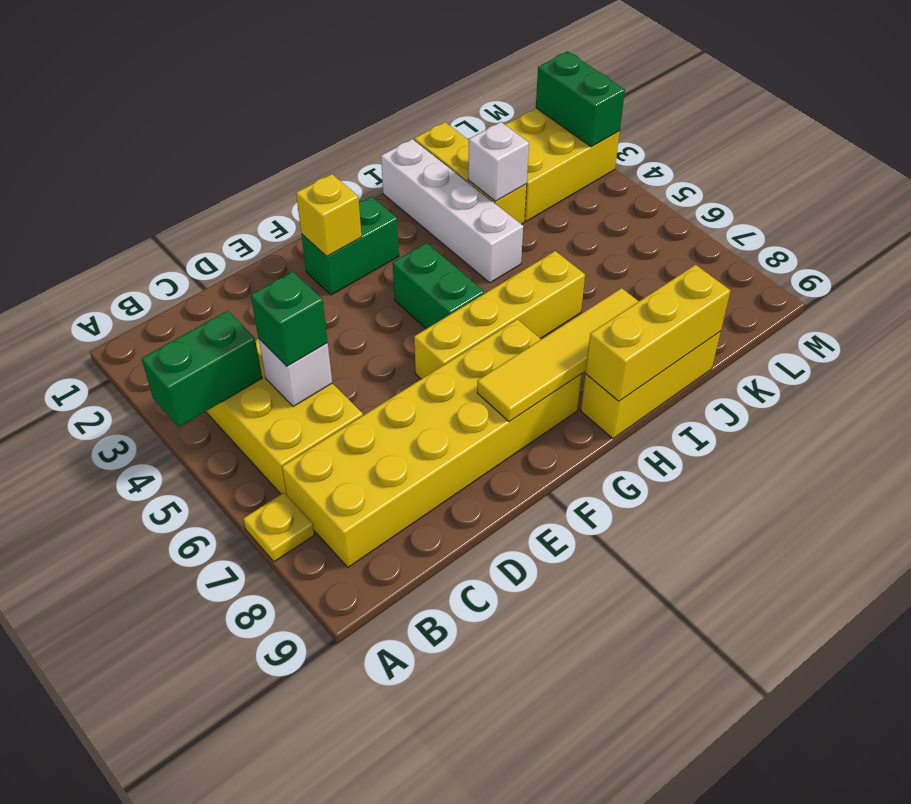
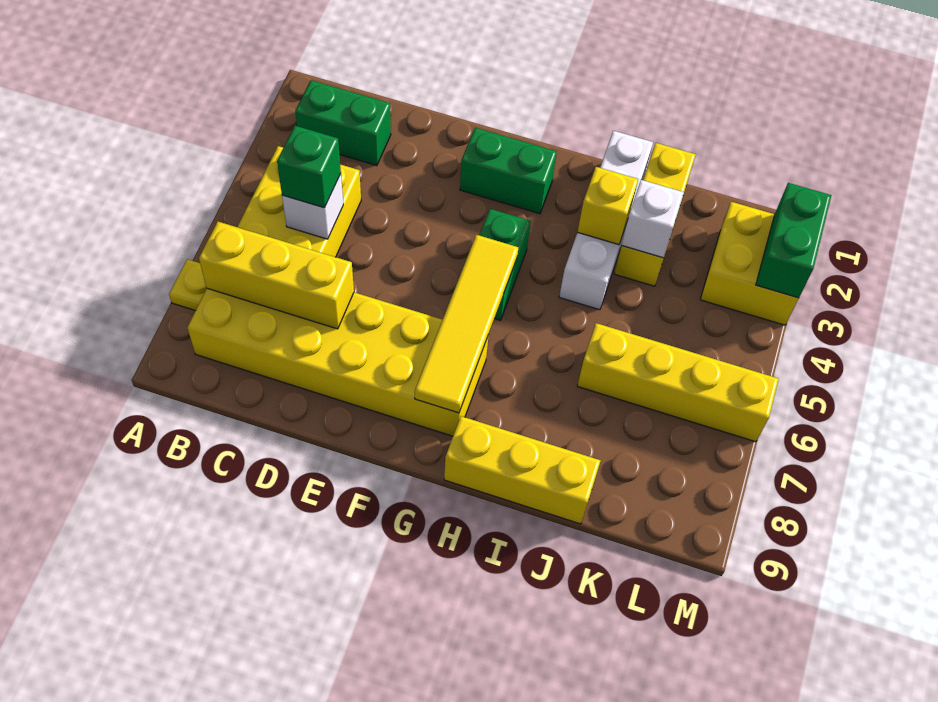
green 1x2 brick [141,311,262,427] -> green 1x2 brick moved to [295,80,391,166]
yellow 1x1 brick [296,174,362,256] -> yellow 1x1 brick moved to [578,167,638,245]
yellow 1x4 brick [414,251,585,379] -> yellow 1x4 brick moved to [577,323,779,442]
yellow 1x4 tile [477,288,639,422] -> yellow 1x4 tile turned to [415,235,518,413]
yellow 1x3 brick [585,265,730,401] -> yellow 1x3 brick moved to [199,222,354,329]
yellow 2x3 brick [505,108,620,221] -> yellow 2x2 brick [700,202,799,325]

